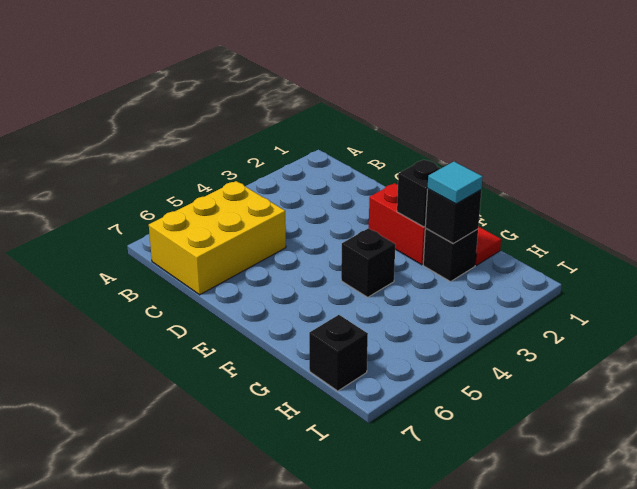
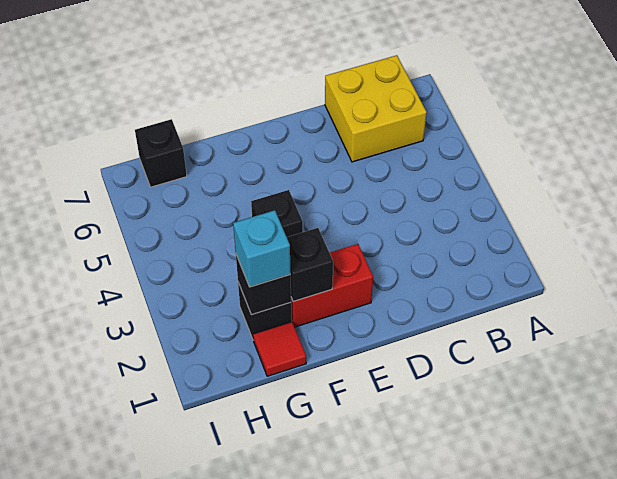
yellow 2x3 brick [149,181,286,295] -> yellow 2x2 brick [325,55,427,162]
cyan 1x1 tile [428,162,483,204] -> cyan 1x1 brick [233,210,291,287]

